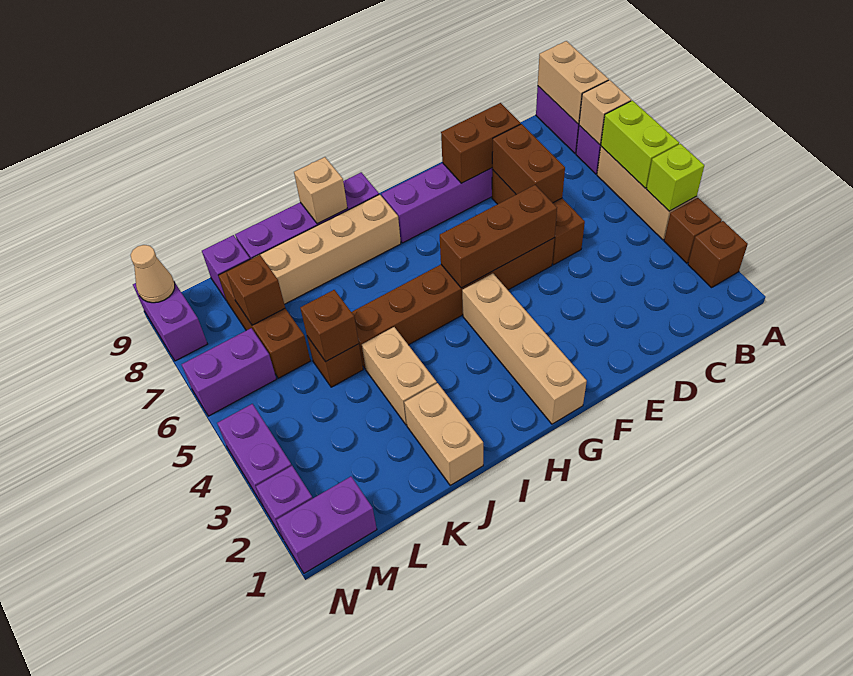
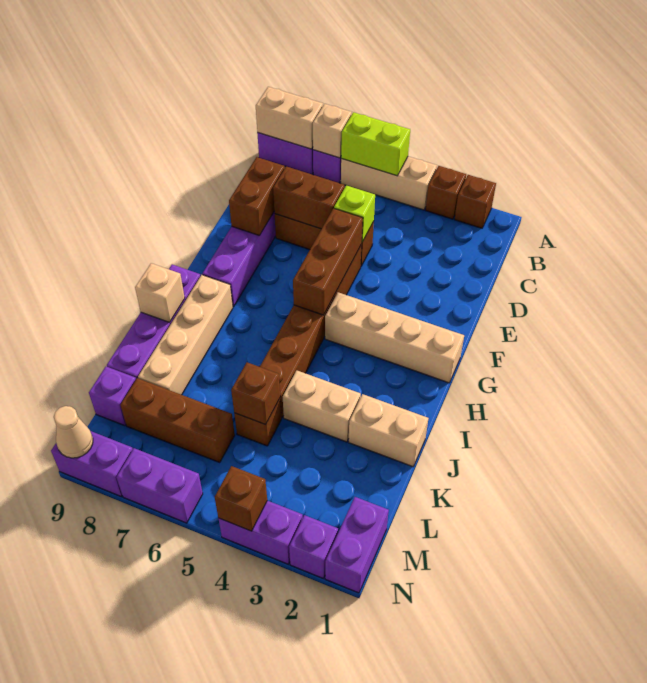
lime 1x1 brick [646,144,704,211] -> lime 1x1 brick moved to [334,185,375,242]
brown 1x1 brick [226,255,285,325] -> brown 1x1 brick moved to [215,466,267,531]
purple 1x2 brick [182,328,276,416] -> purple 1x2 brick turned to [116,448,203,523]

